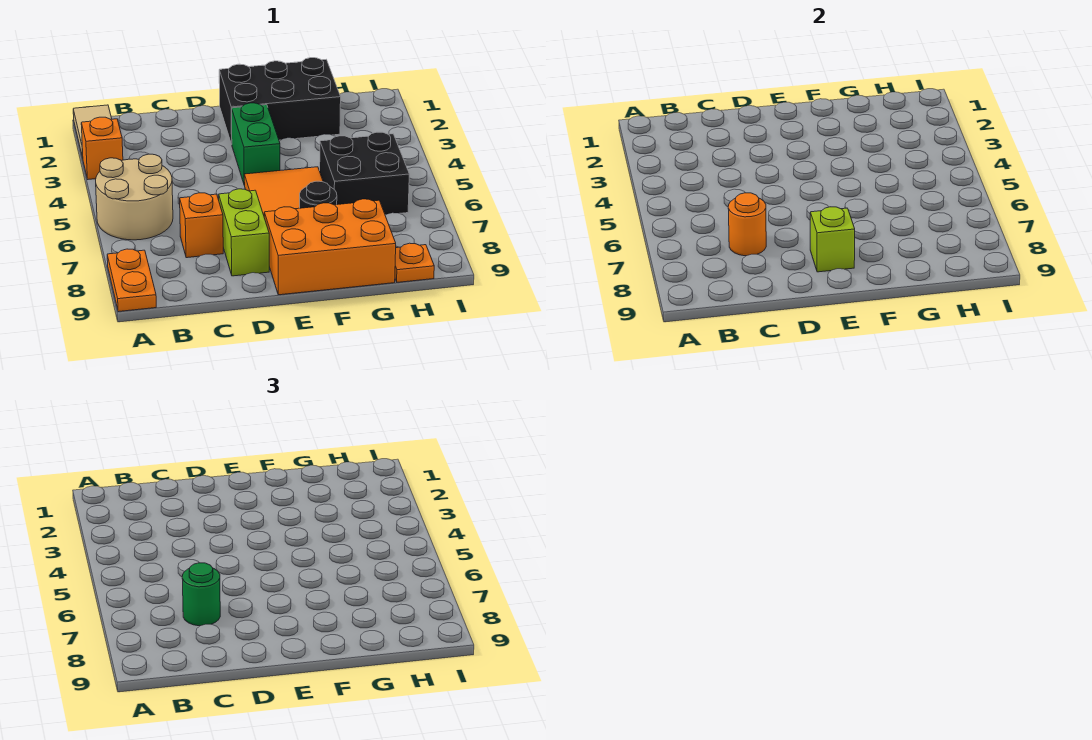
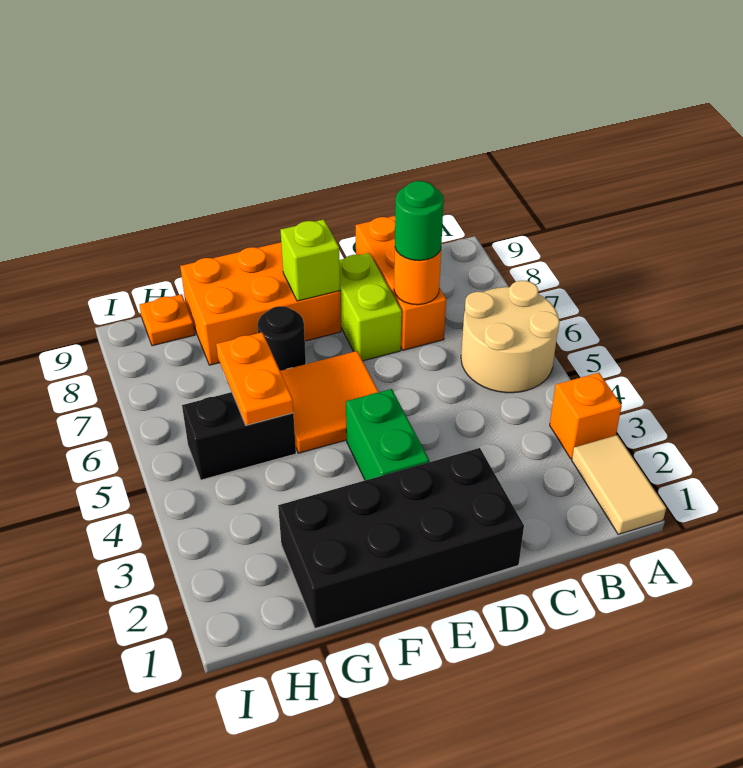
orange 1x2 plate [107,249,156,312] -> orange 1x2 plate moved to [216,332,293,425]
orange 1x1 brick [180,193,223,258] -> orange 1x3 brick [356,216,446,350]
black 2x3 brick [219,58,341,144] -> black 2x4 brick [278,448,524,628]
black 2x2 brick [320,132,409,215] -> black 1x2 brick [182,392,296,480]

